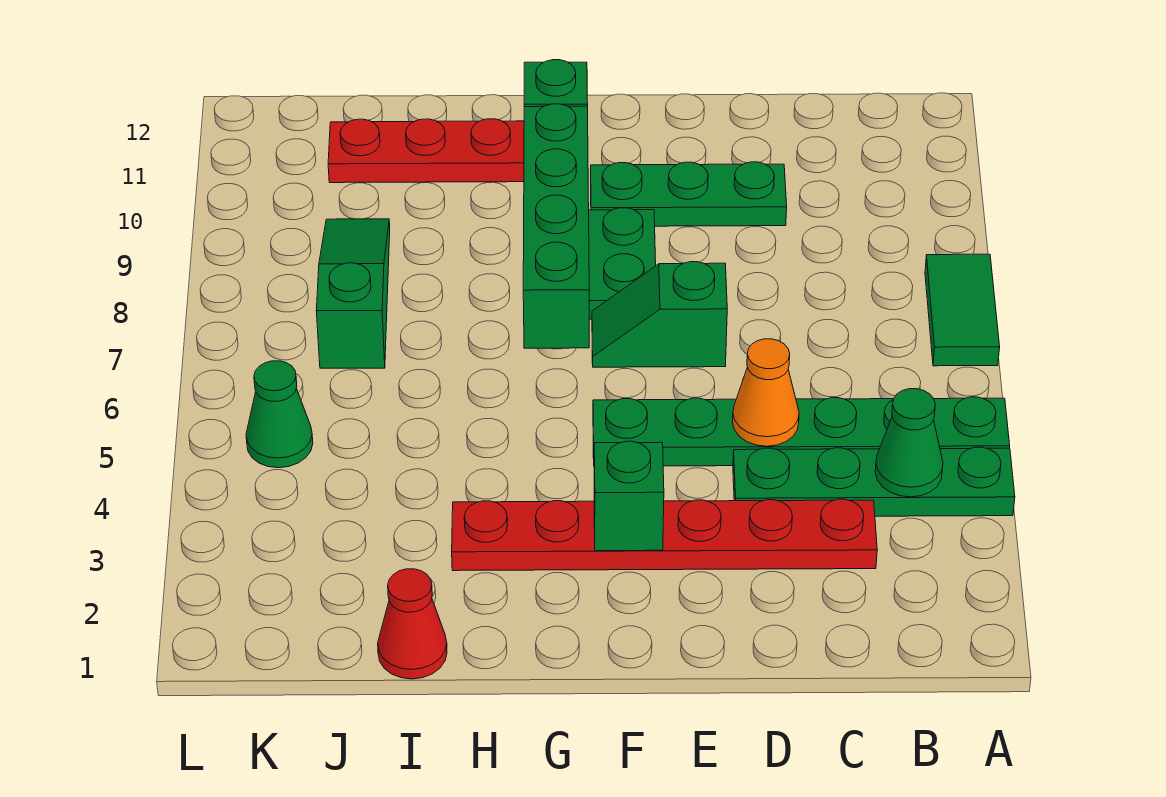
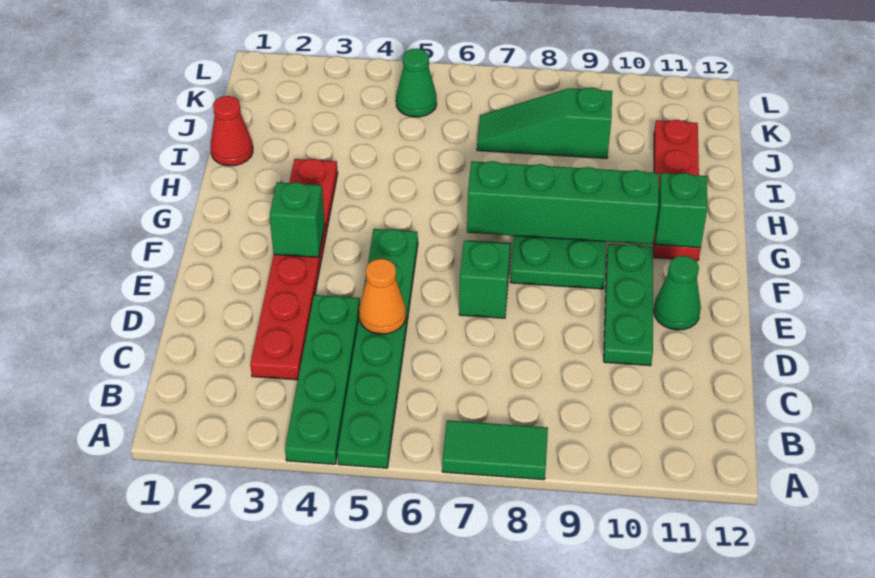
green 1x1 cone [875,389,943,497] -> green 1x1 cone moved to [654,256,701,330]
green 1x3 slope [316,219,390,368] -> green 1x3 slope turned to [477,87,612,158]

